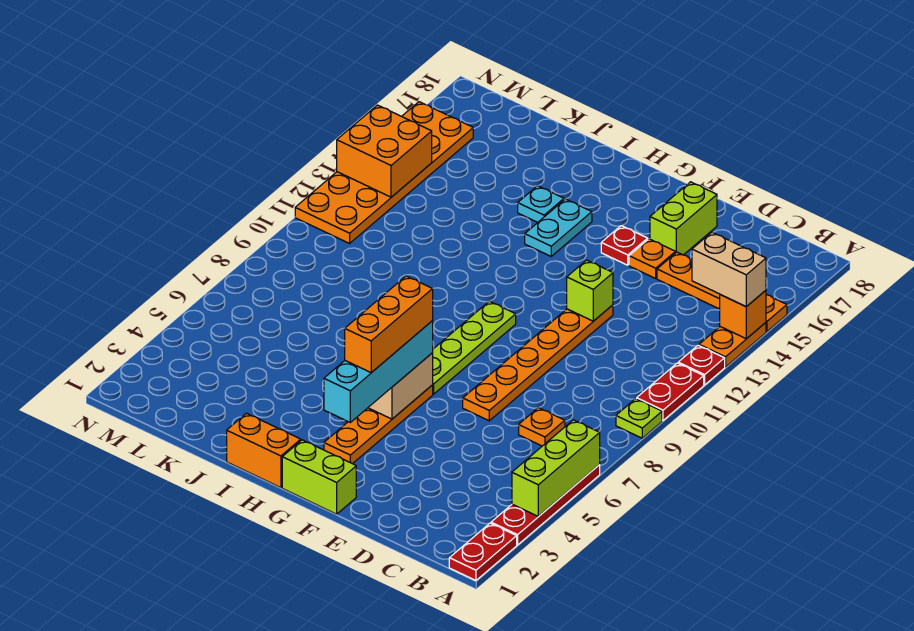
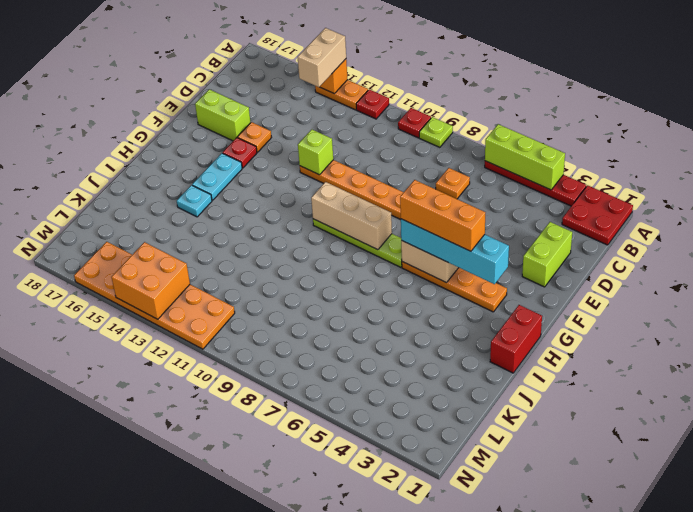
red 1x2 plate [449,523,517,580] -> red 2x2 plate [562,185,633,245]
red 1x2 plate [637,363,704,420] -> red 1x1 plate [398,108,431,138]
orange 1x4 plate [657,252,787,331] -> none
lime 1x2 brick [282,440,356,514] -> lime 1x2 brick moved to [522,222,572,287]
none -> tan 1x3 brick [311,182,392,250]
orange 1x2 brick [227,413,301,488] -> red 1x2 brick [490,305,542,373]
cyan 1x2 plate [525,199,592,256] -> cyan 1x2 plate turned to [192,153,242,200]

